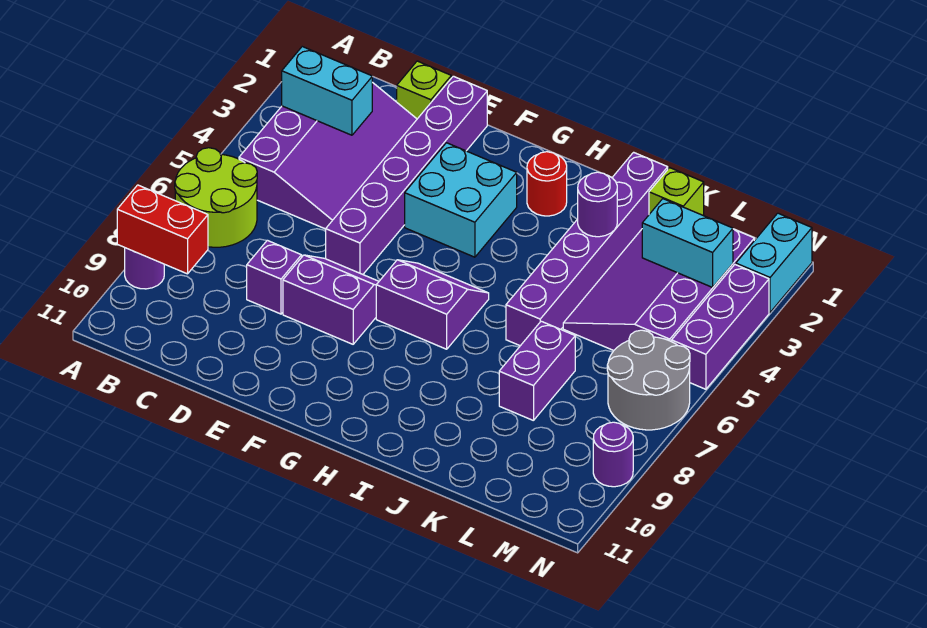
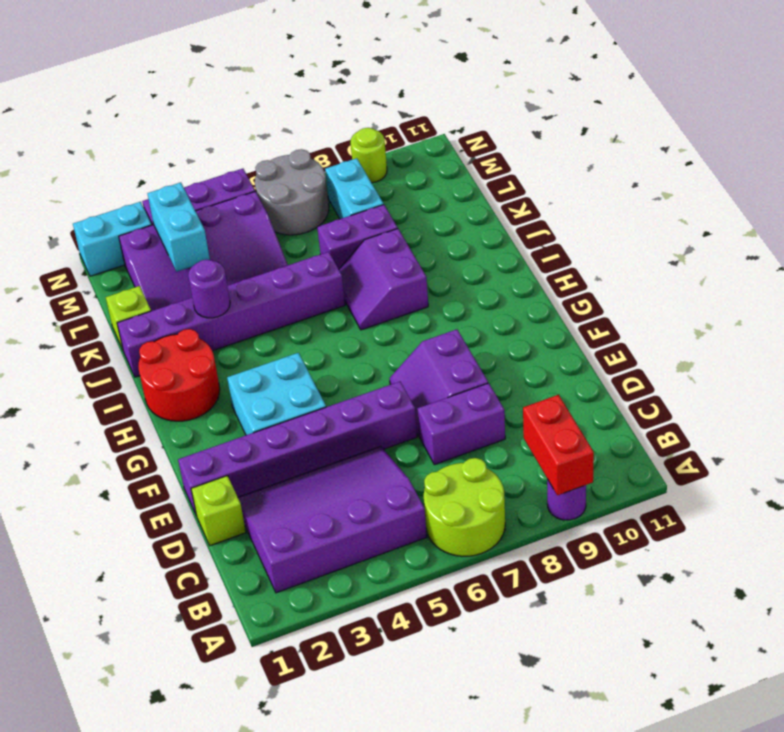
cyan 1x2 brick [282,47,372,135] -> cyan 1x2 brick moved to [325,158,384,219]
purple 1x1 brick [247,240,302,314] -> purple 1x2 brick [417,383,505,465]
purple 2x2 slope [376,260,489,349] -> purple 2x2 slope moved to [339,229,428,330]
red 1x1 round brick [527,152,567,216] -> red 2x2 round brick [138,329,220,421]
purple 1x1 round brick [593,422,633,487] -> lime 1x1 round brick [351,128,387,183]

